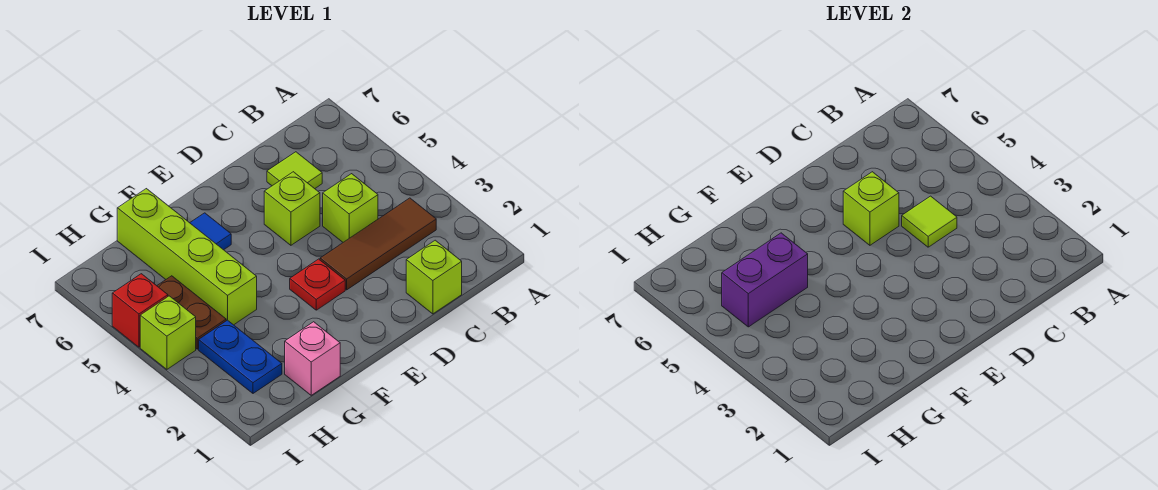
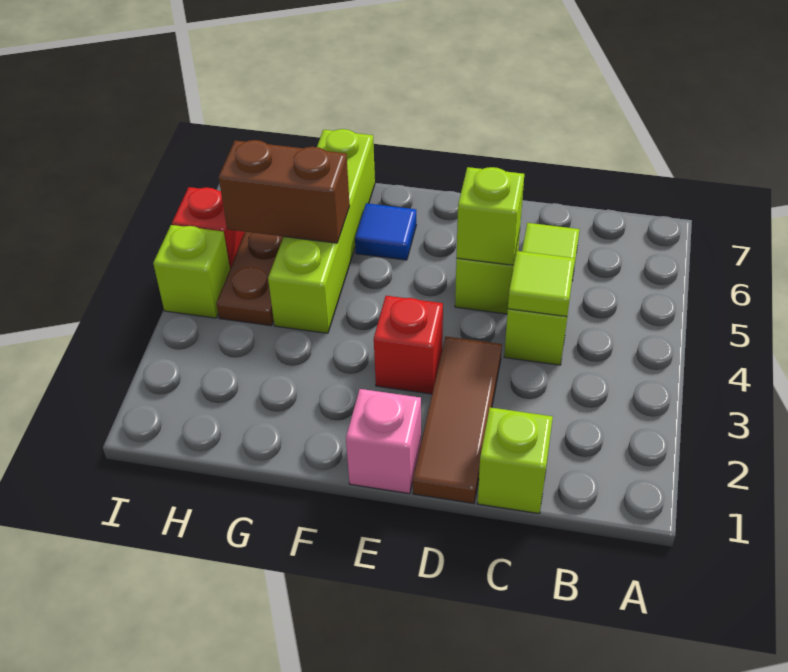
brown 1x3 tile [320,198,436,290] -> brown 1x3 tile turned to [413,337,502,503]
red 1x1 plate [290,259,345,310] -> red 1x1 brick [374,296,443,394]
pink 1x1 brick [285,322,340,395] -> pink 1x1 brick moved to [346,389,421,494]
purple 1x2 brick [722,233,808,327] -> brown 1x2 brick [219,140,350,243]
blue 1x2 plate [199,320,282,393] -> none

